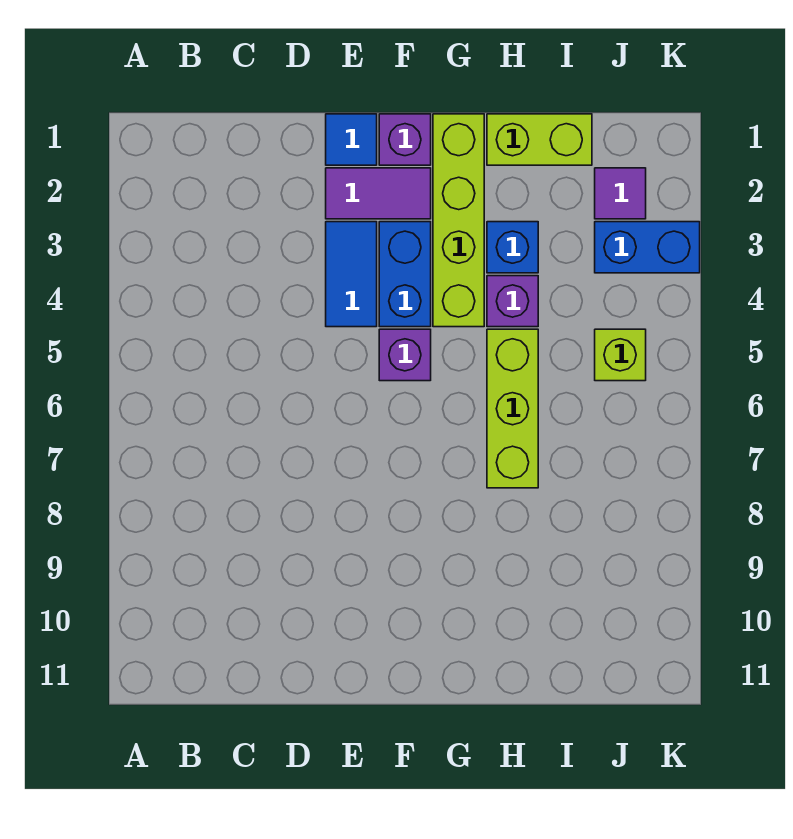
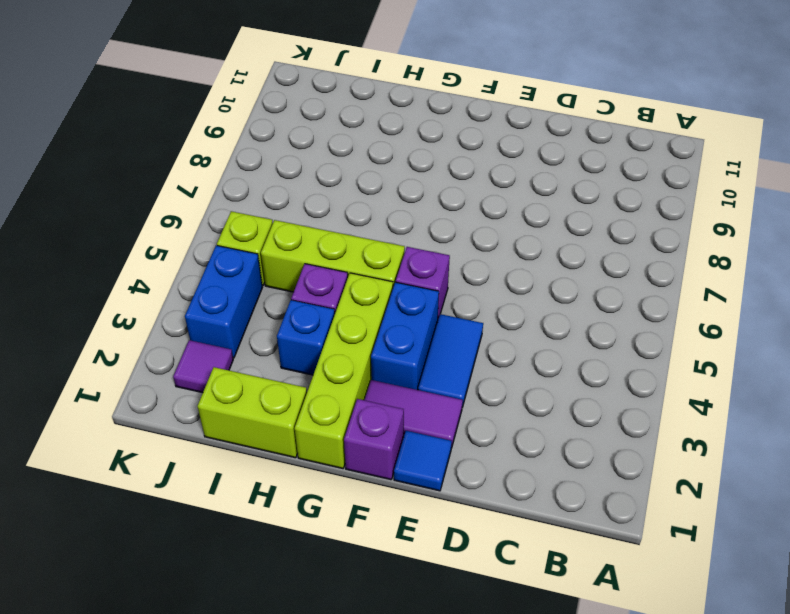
lime 1x3 brick [487,329,538,488] -> lime 1x3 brick turned to [261,220,405,292]
blue 1x2 brick [595,222,700,273] -> blue 1x2 brick turned to [185,246,263,358]

